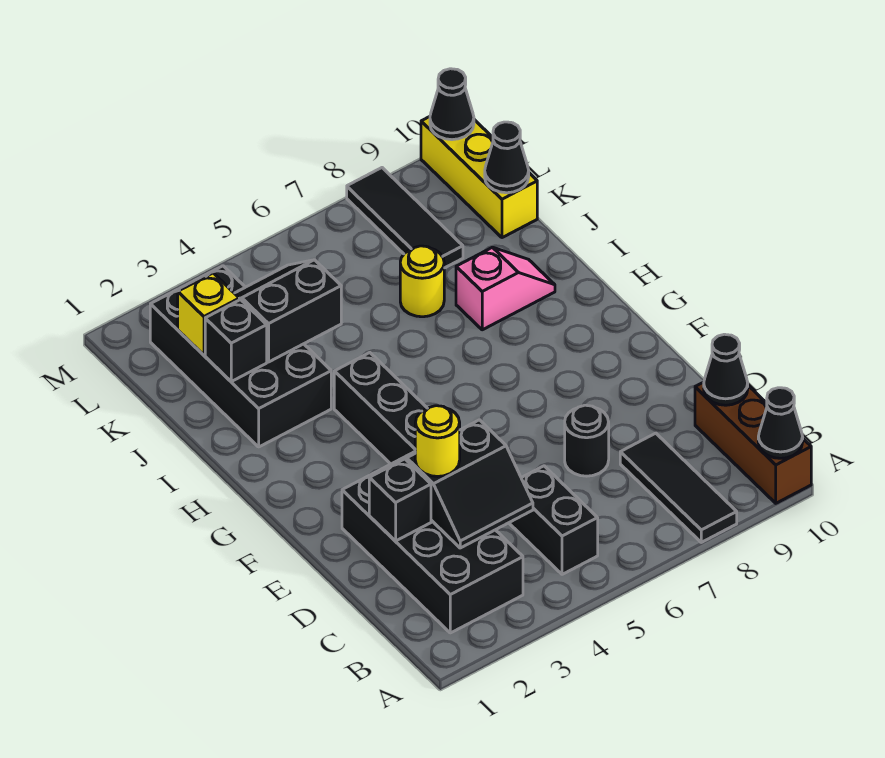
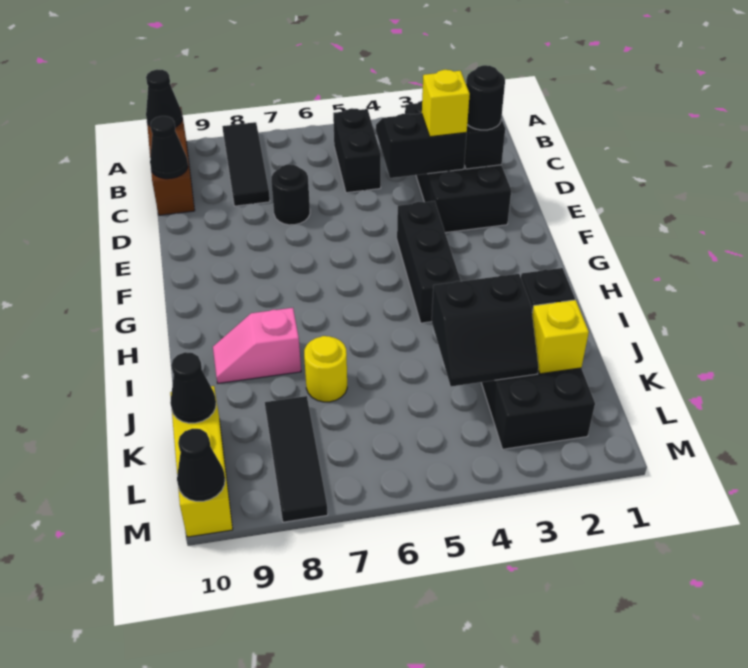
none -> black 1x1 round brick [466,65,505,130]
yellow 1x1 round brick [415,406,460,477] -> yellow 1x1 brick [422,70,470,137]

